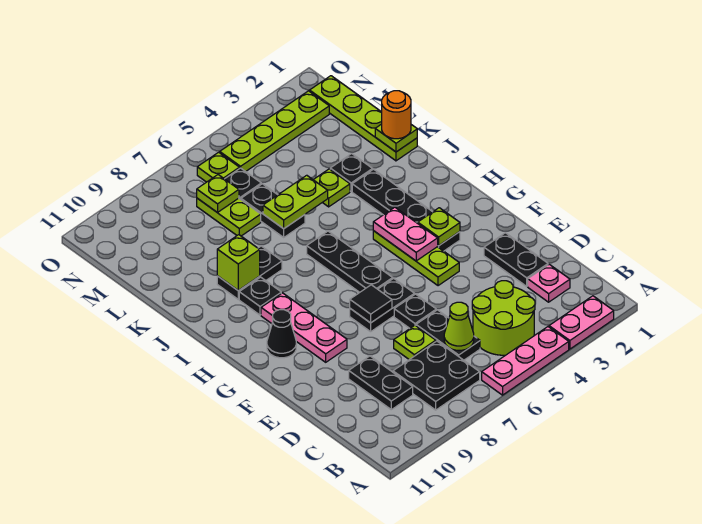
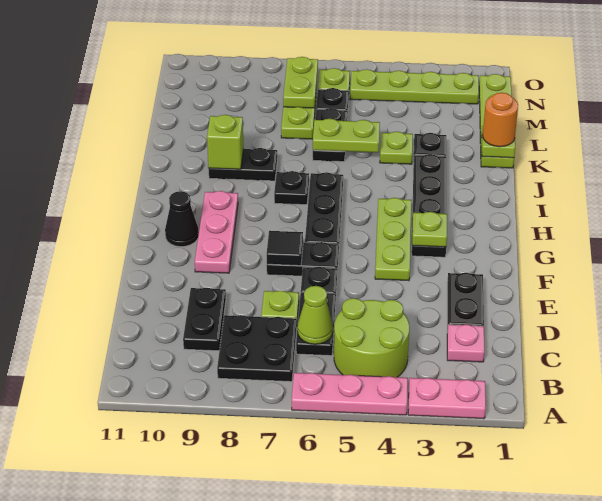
pink 1x2 plate [373,207,438,261] -> none
black 1x1 plate [239,277,281,315] -> black 1x1 plate moved to [274,171,309,205]
lime 1x1 plate [197,175,239,212] -> lime 1x2 plate [283,57,318,108]

